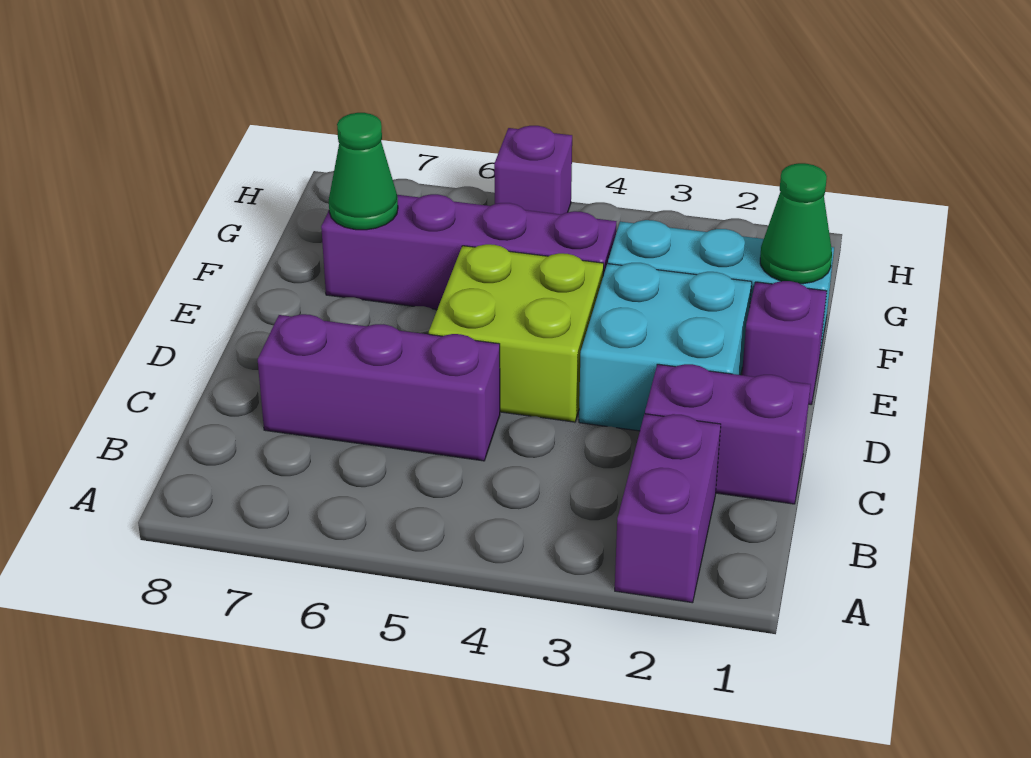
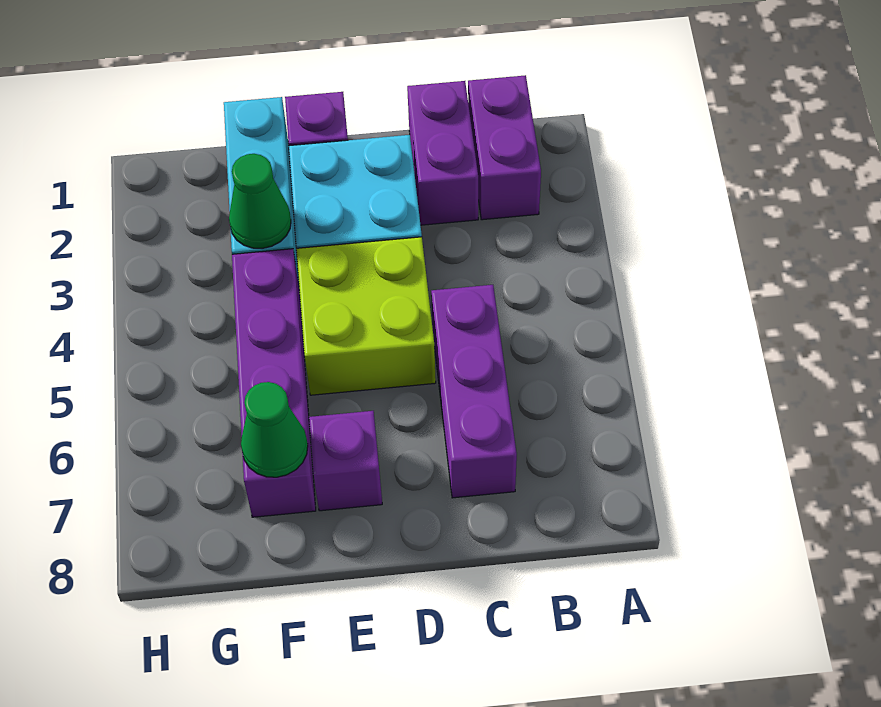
purple 1x2 brick [615,414,721,603] -> purple 1x2 brick turned to [468,75,541,220]
green 1x1 cone [760,163,832,284] -> green 1x1 cone moved to [229,154,291,248]
purple 1x1 brick [494,126,572,215] -> purple 1x1 brick moved to [309,411,382,511]

